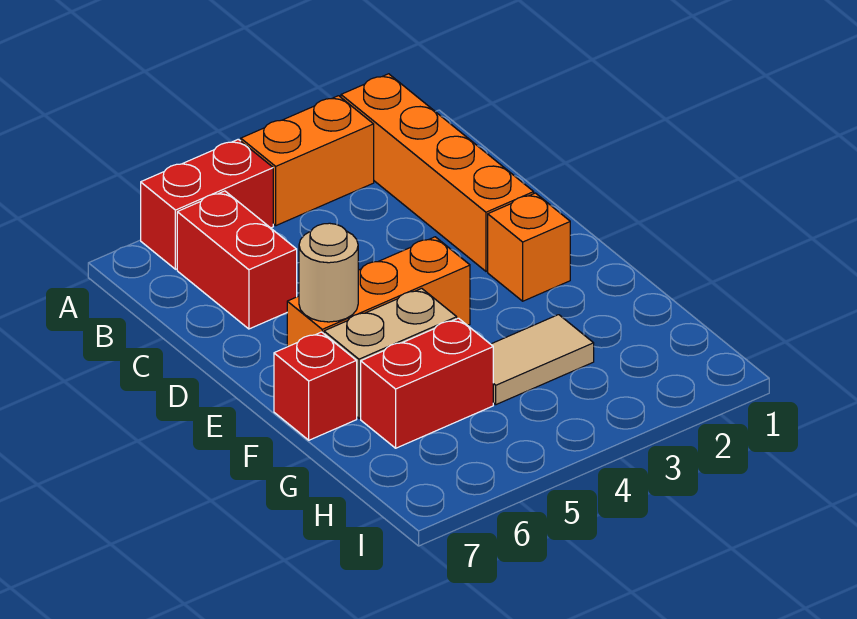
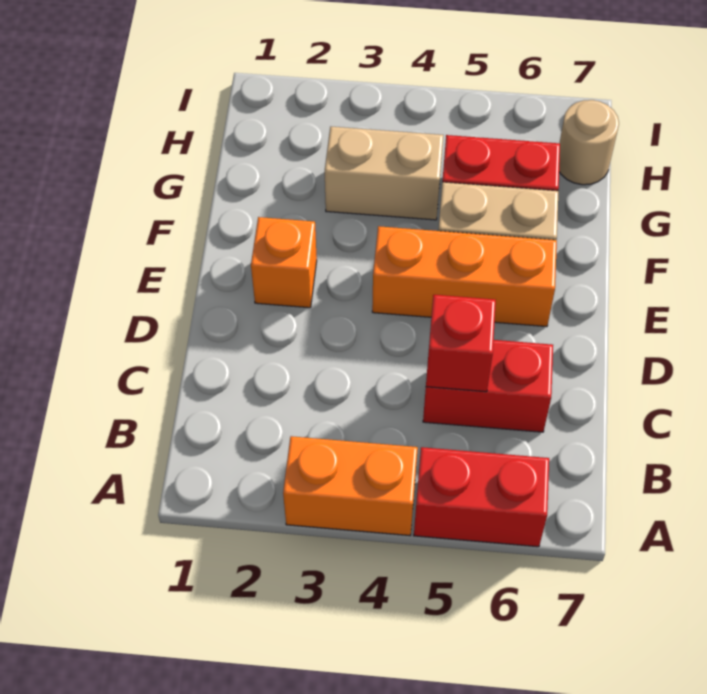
orange 1x4 brick [341,74,534,271] -> none
red 1x2 brick [177,191,297,329] -> red 1x2 brick turned to [423,340,553,432]
tan 1x1 round brick [299,223,358,322] -> tan 1x1 round brick moved to [559,100,619,185]
red 1x1 brick [274,332,357,440] -> red 1x1 brick moved to [426,295,496,392]
tan 1x2 tile [491,315,594,405] -> tan 1x2 brick [325,127,443,220]

